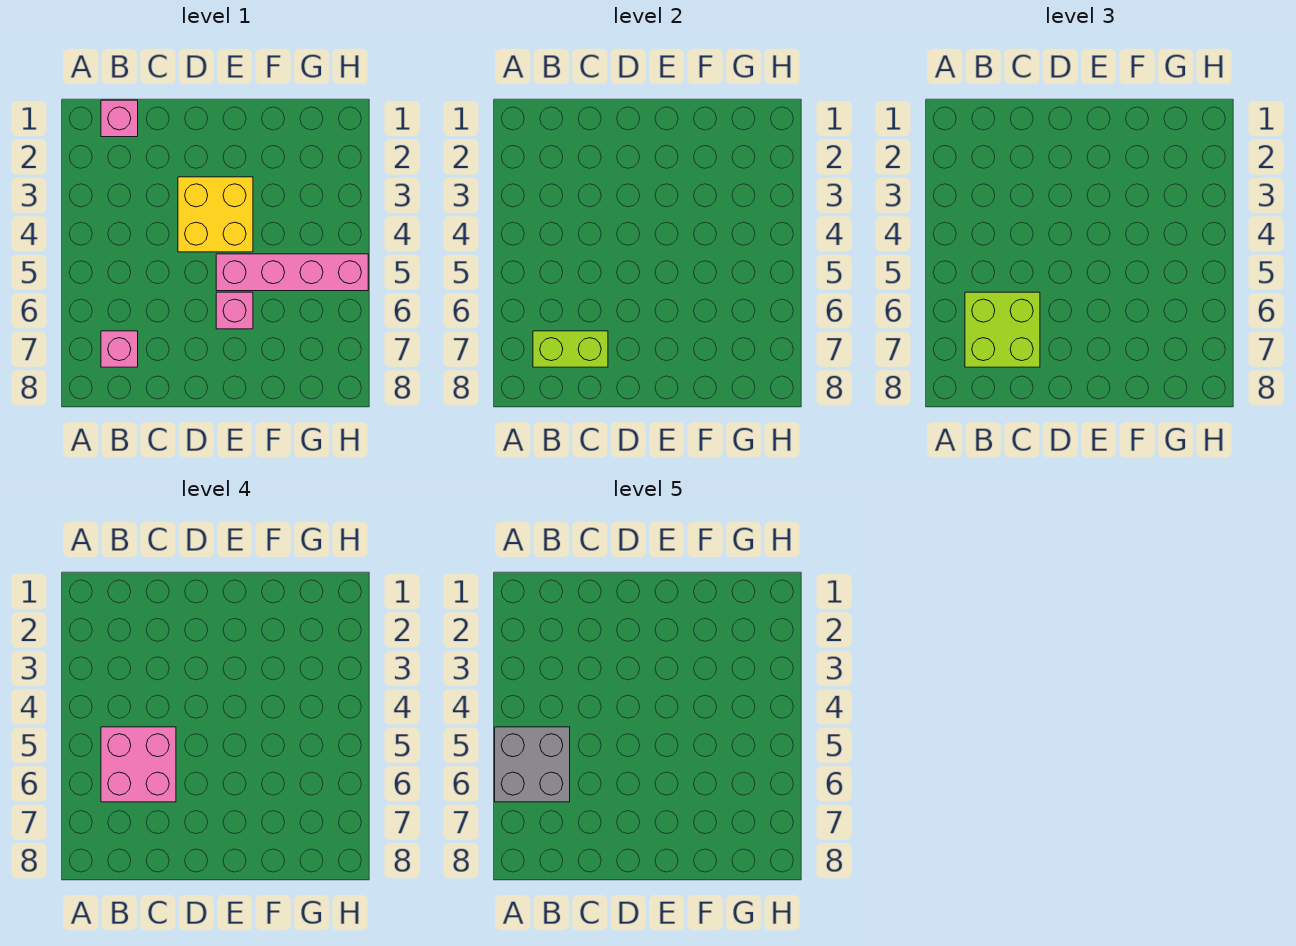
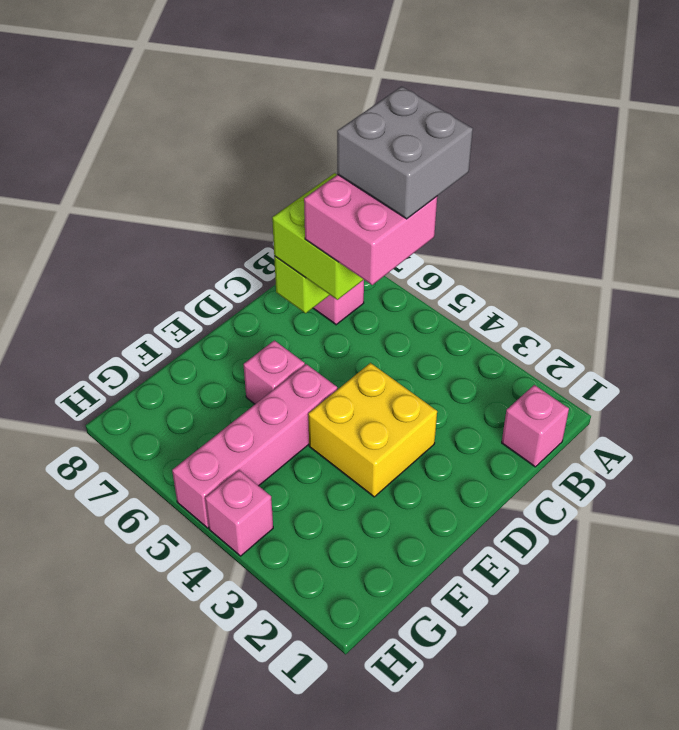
none -> pink 1x1 brick [205,470,273,556]

